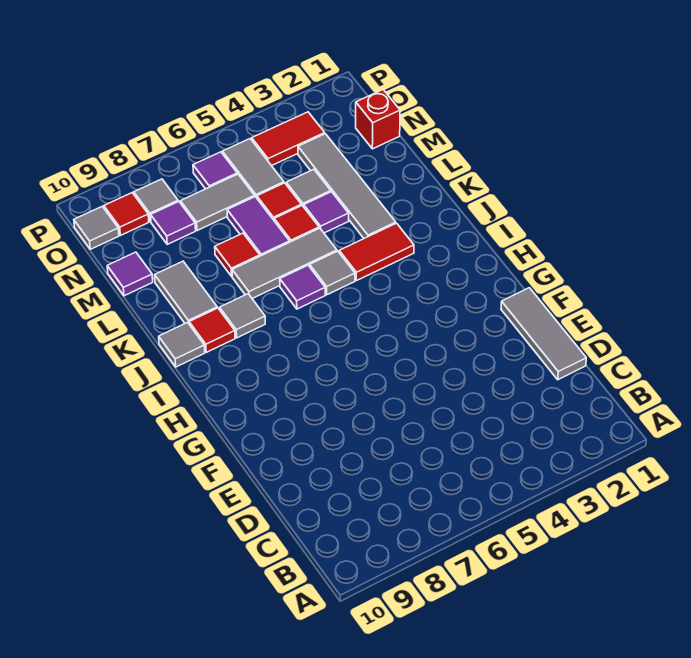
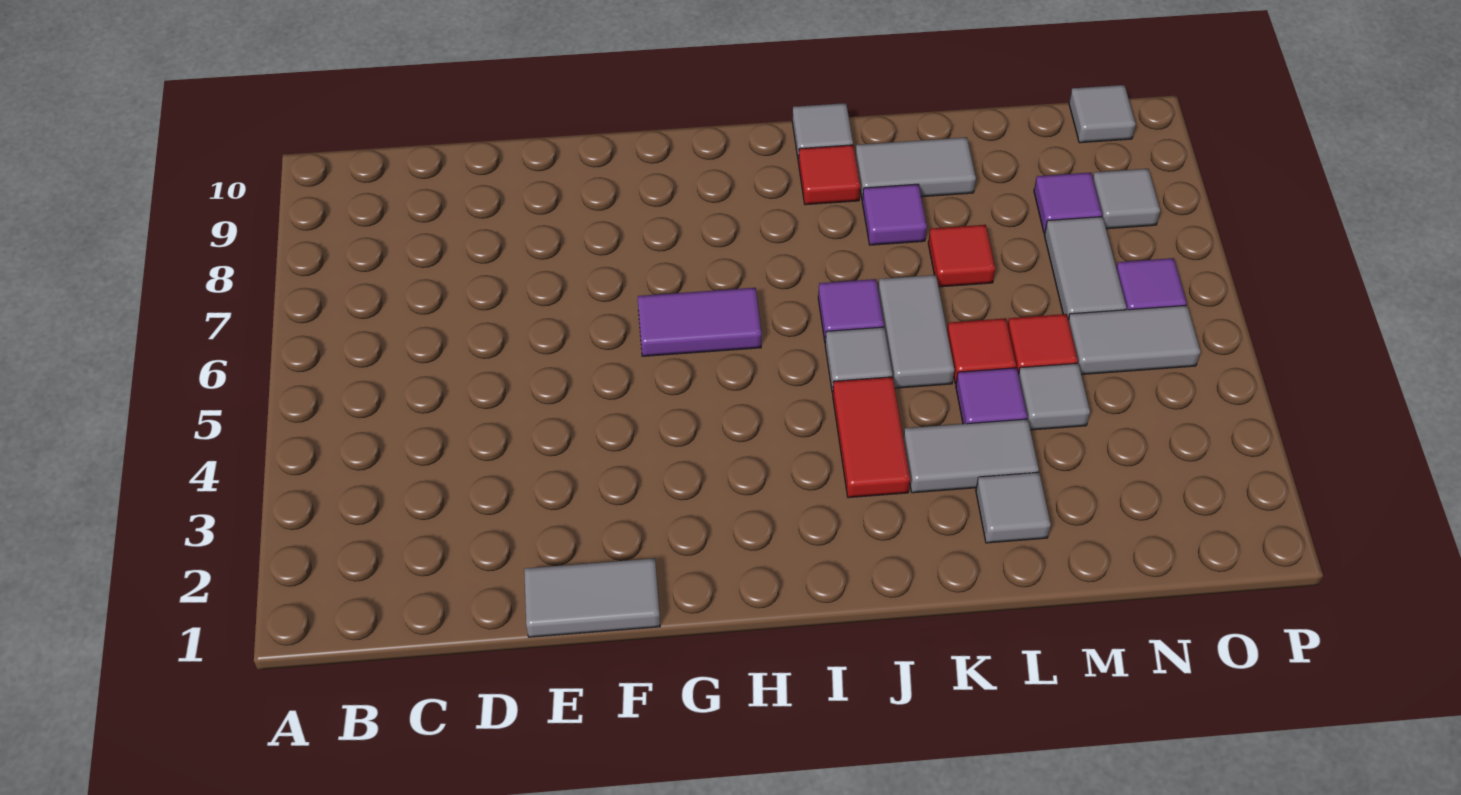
grey 1x3 tile [501,288,586,380] -> grey 1x2 tile [524,558,660,637]
grey 1x1 tile [220,294,265,338] -> grey 1x1 tile moved to [976,472,1051,543]
grey 1x4 tile [298,134,396,238] -> grey 1x2 tile [903,419,1039,493]
grey 1x3 tile [232,228,337,298] -> grey 1x2 tile [878,275,954,388]
purple 1x2 tile [227,197,290,256] -> purple 1x2 tile moved to [638,288,762,356]
purple 1x1 tile [107,252,153,296] -> purple 1x1 tile moved to [862,184,927,245]
red 1x1 brick [356,90,400,149] -> none
red 1x2 tile [252,112,325,166] -> none
red 1x1 tile [104,193,149,235] -> none

